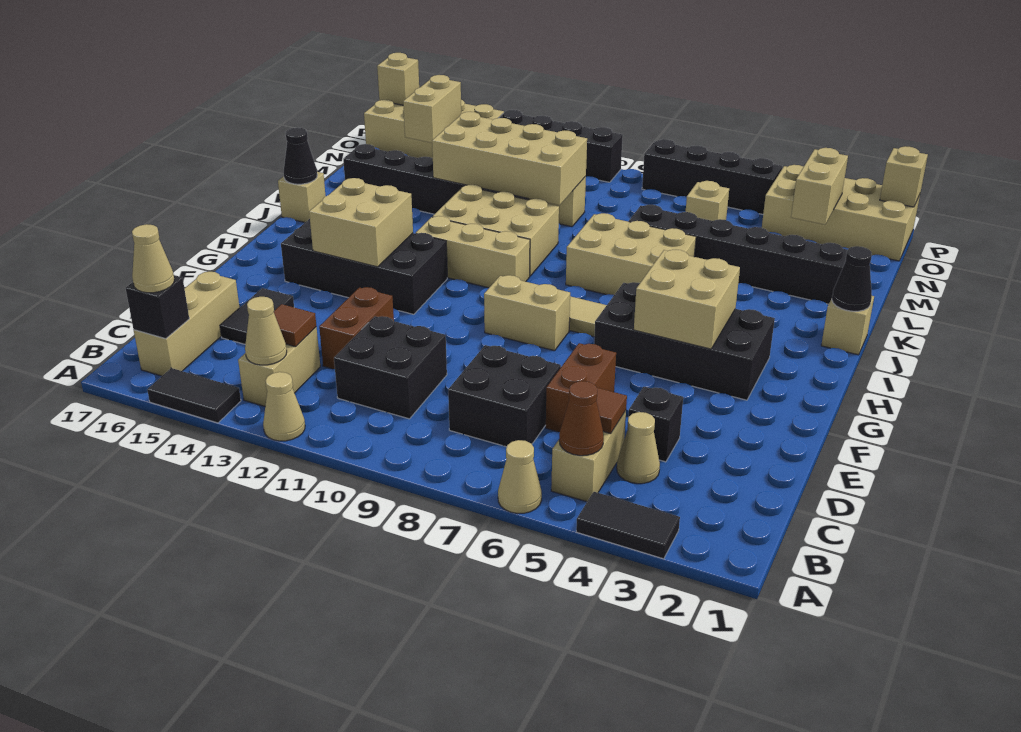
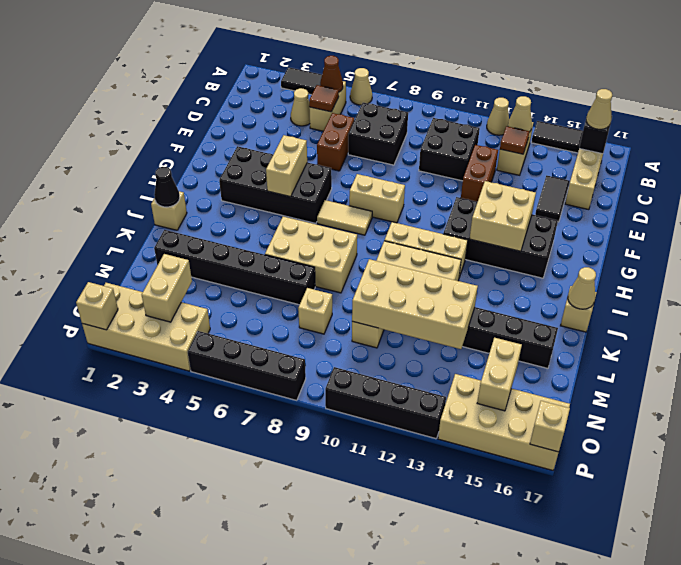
black 1x1 brick [628,387,683,462] -> none
tan 2x2 brick [634,250,740,349] -> tan 1x2 brick [266,135,307,197]
black 1x1 cone [284,128,317,184] -> tan 1x1 cone [568,267,596,309]
tan 1x1 brick [686,181,729,221] -> tan 1x1 brick moved to [298,288,332,334]

